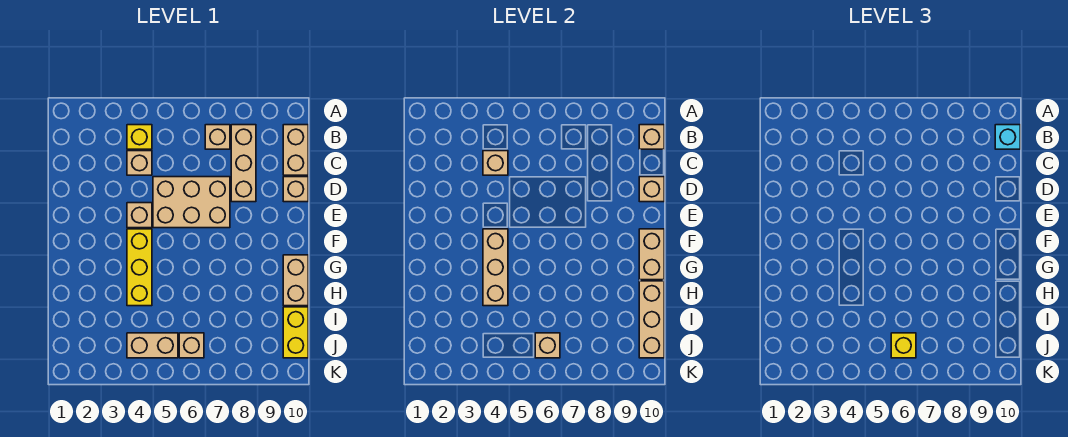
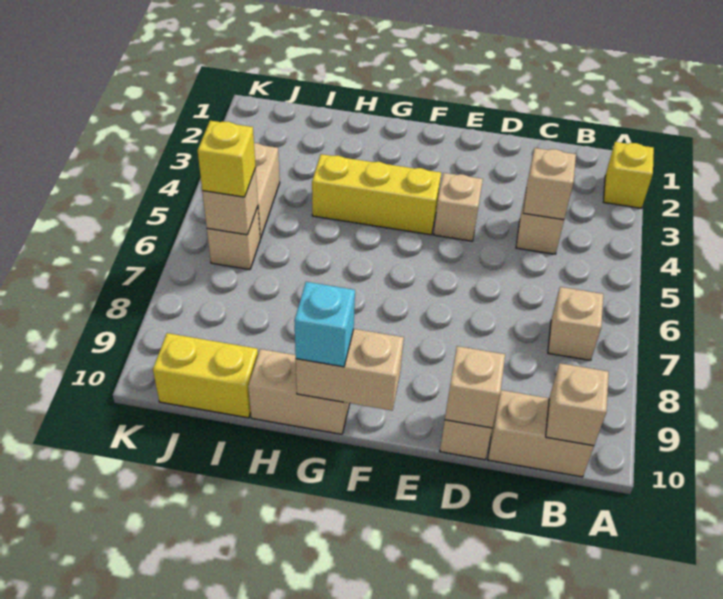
yellow 1x1 brick [127,125,152,149] -> yellow 1x1 brick moved to [604,142,654,208]
tan 1x3 brick [231,125,256,202] -> none
cyan 1x1 brick [995,125,1020,149] -> cyan 1x1 brick moved to [294,282,355,367]
tan 2x3 brick [153,177,230,228] -> none
tan 1x3 brick [483,229,508,306] -> none
tan 1x3 brick [639,281,664,358] -> none

